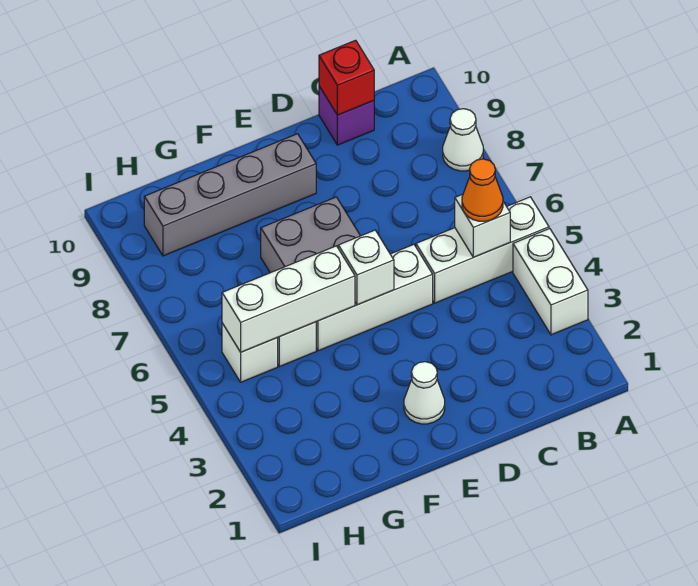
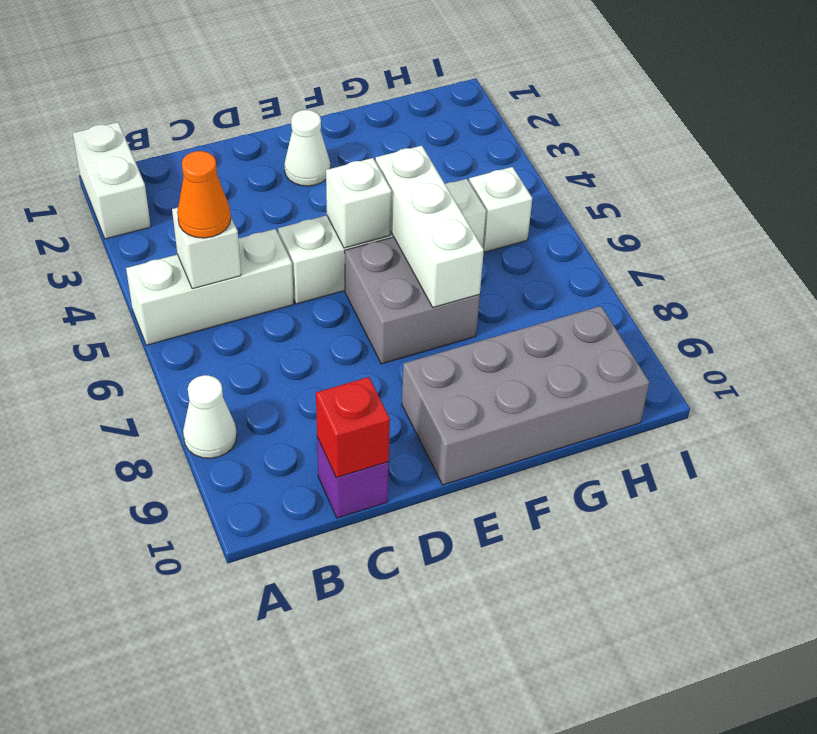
white 1x2 brick [513,229,588,335] -> white 1x2 brick moved to [73,122,151,239]
grey 1x4 brick [144,134,316,256] -> grey 2x4 brick [402,306,650,485]
white 1x3 brick [222,246,355,352] -> white 1x3 brick turned to [376,146,484,307]

